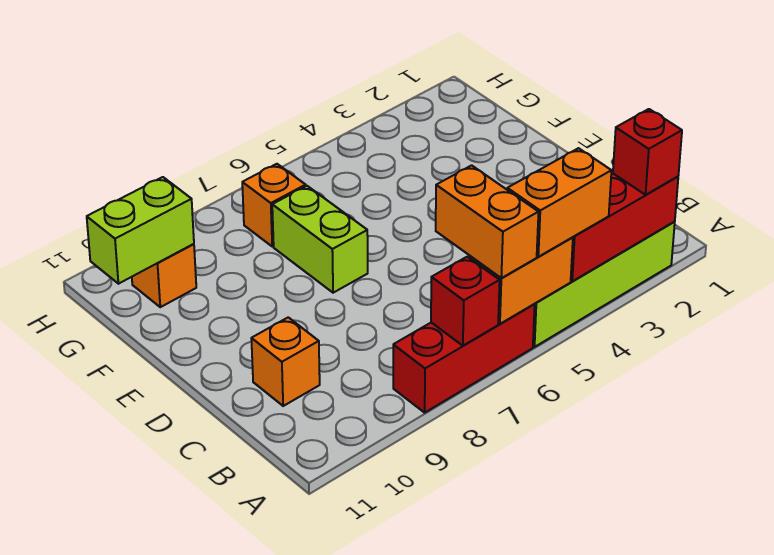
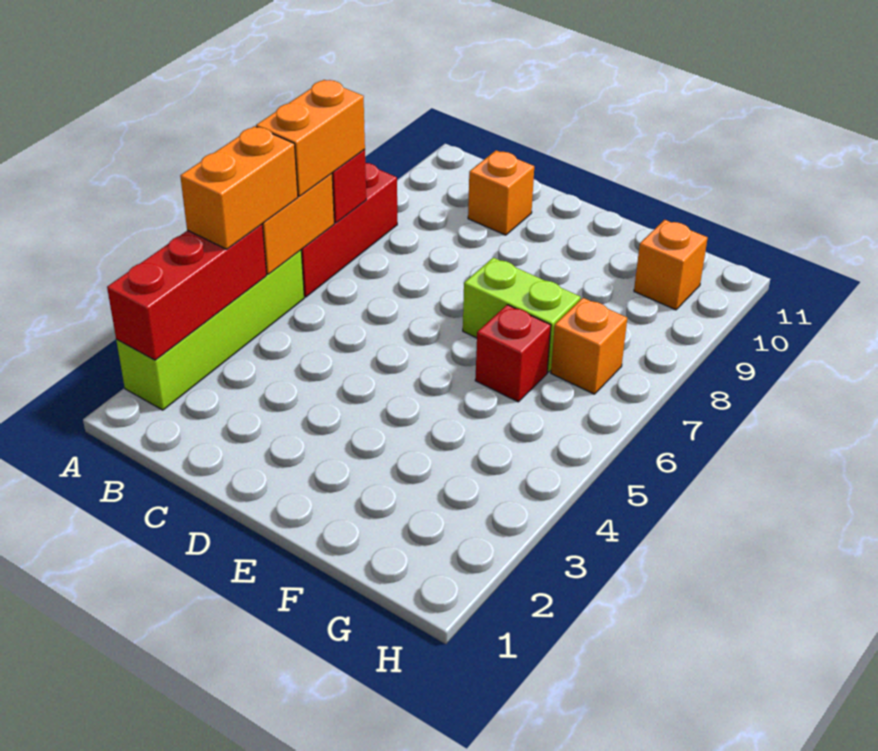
red 1x1 brick [613,109,682,195] -> red 1x1 brick moved to [475,305,551,402]
orange 1x2 brick [436,165,539,278] -> orange 1x2 brick turned to [256,80,365,196]
lime 1x2 brick [87,177,194,284] -> none

